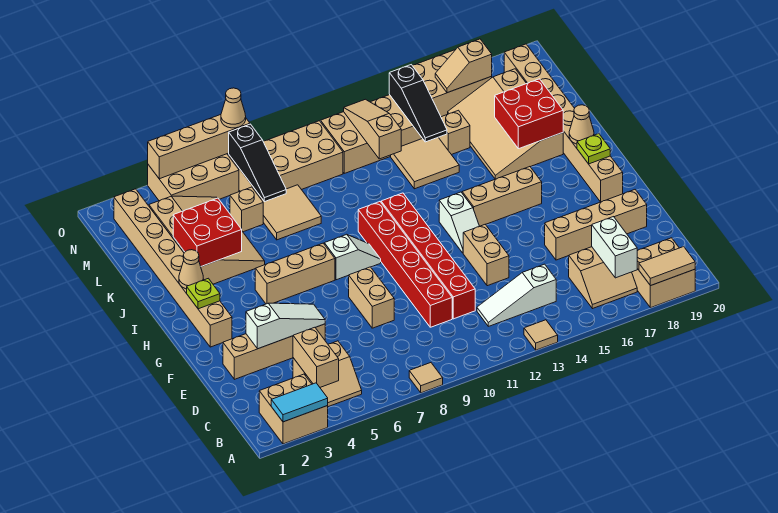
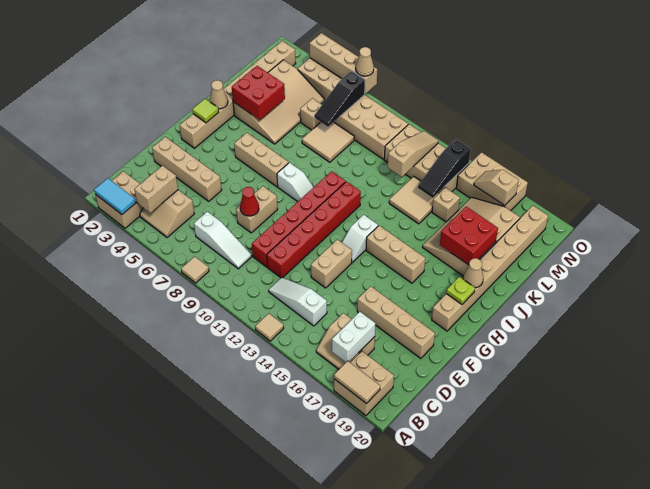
white 1x3 slope [246,303,325,349] -> white 1x3 slope moved to [194,212,252,269]
none -> red 1x1 cone [240,187,259,216]
lime 1x1 plate [187,278,220,309] -> lime 1x1 tile [192,99,218,123]

